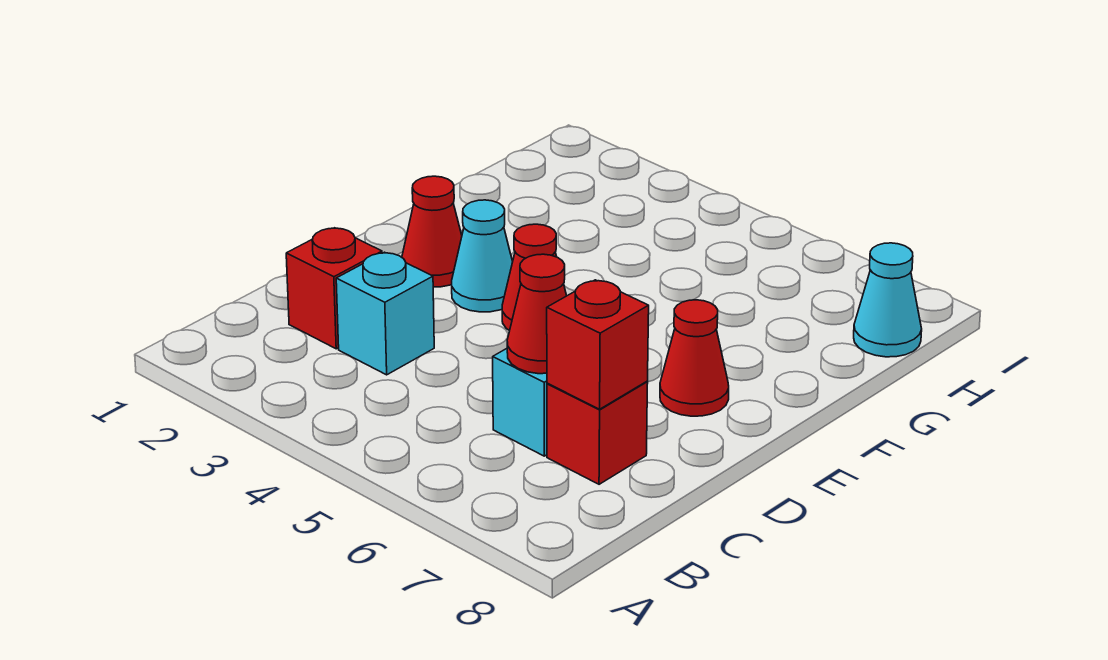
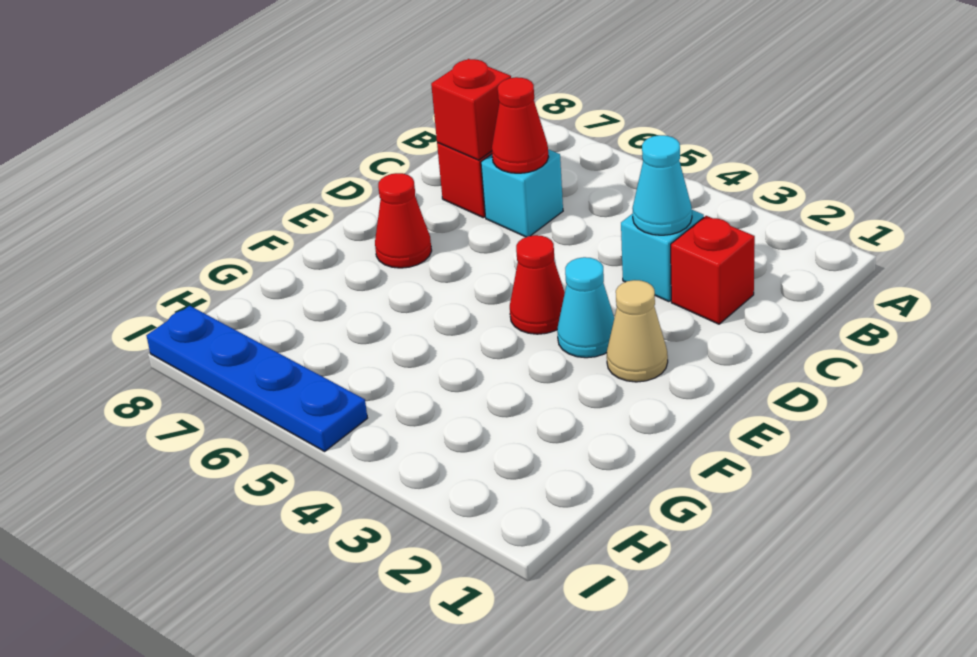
red 1x1 cone [402,176,462,287] -> tan 1x1 cone [607,280,668,382]
cyan 1x1 cone [854,243,922,357] -> cyan 1x1 cone moved to [633,135,692,235]
none -> blue 1x4 plate [146,306,367,451]

